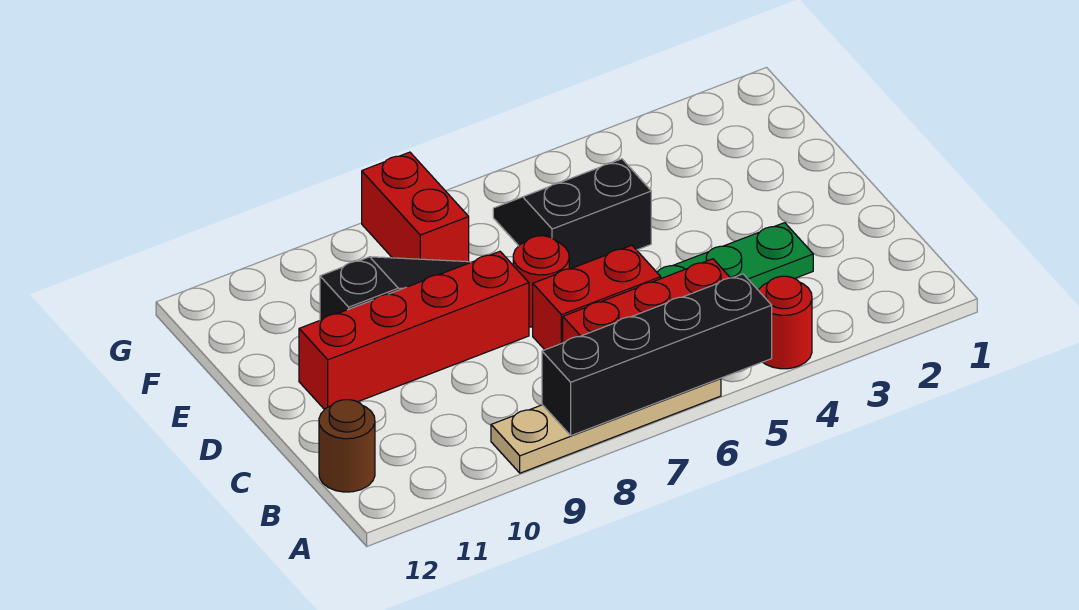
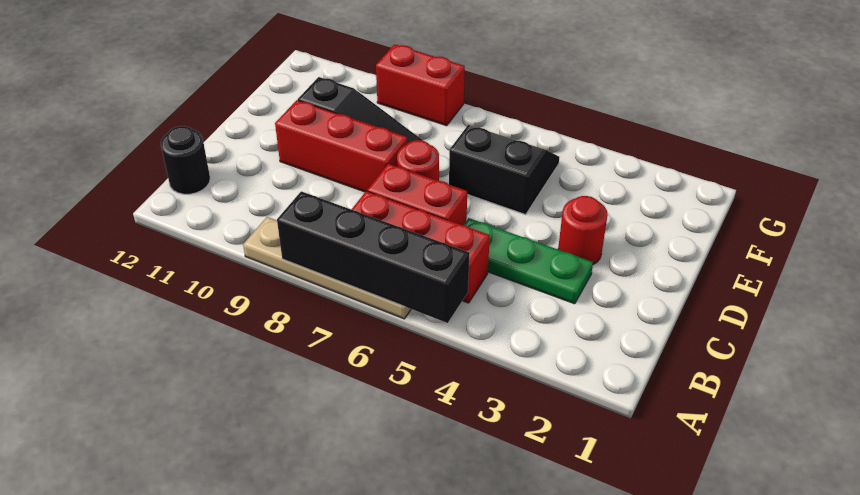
red 1x1 round brick [758,276,812,369] -> red 1x1 round brick moved to [558,196,608,264]
brown 1x1 round brick [319,400,375,492] -> black 1x1 round brick [161,126,210,194]
red 1x4 brick [299,251,529,410] -> red 1x3 brick [275,100,407,192]
red 1x2 brick [362,152,469,262] -> red 1x2 brick turned to [376,44,465,126]

